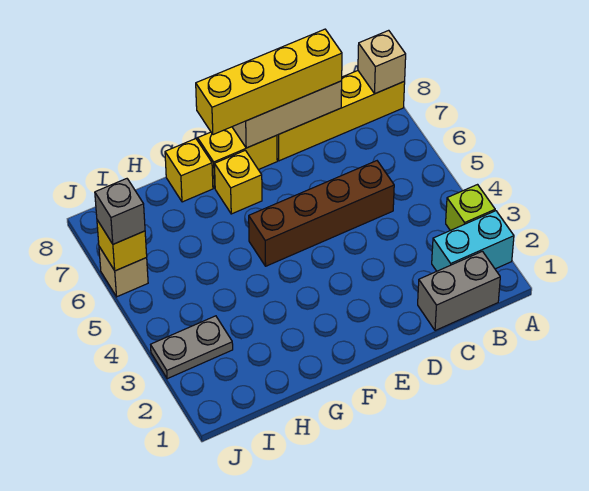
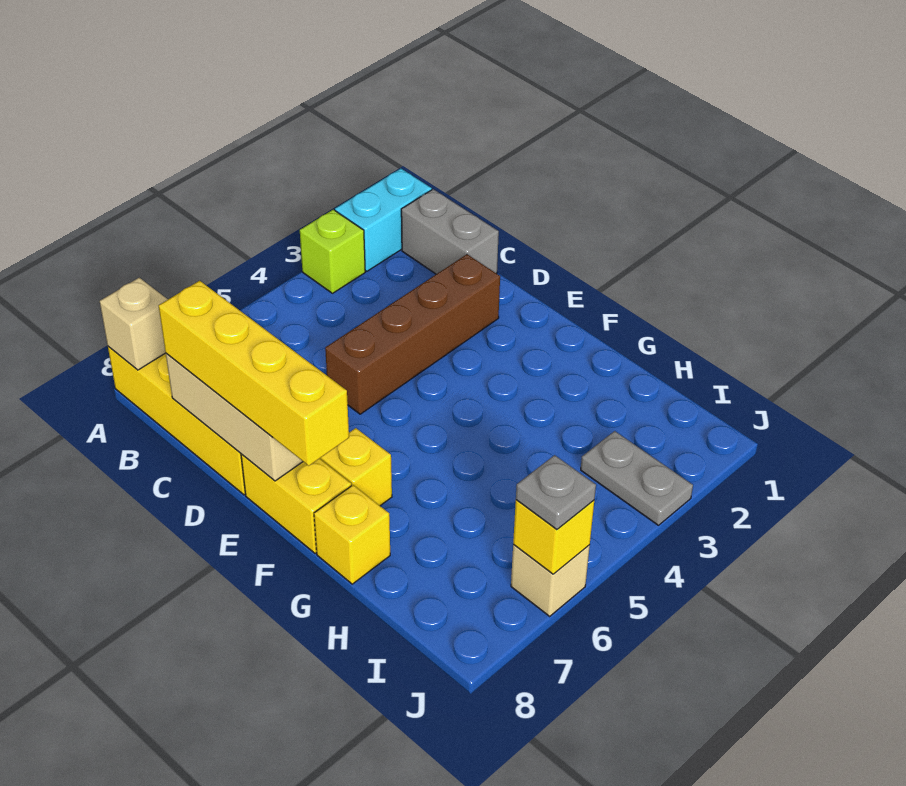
cyan 1x2 brick [432,211,514,271] -> cyan 1x2 brick turned to [335,169,432,271]
brown 1x4 brick [249,161,394,266] -> brown 1x4 brick turned to [325,254,500,414]
grey 1x1 brick [95,179,145,244] -> grey 1x1 plate [516,455,596,530]

